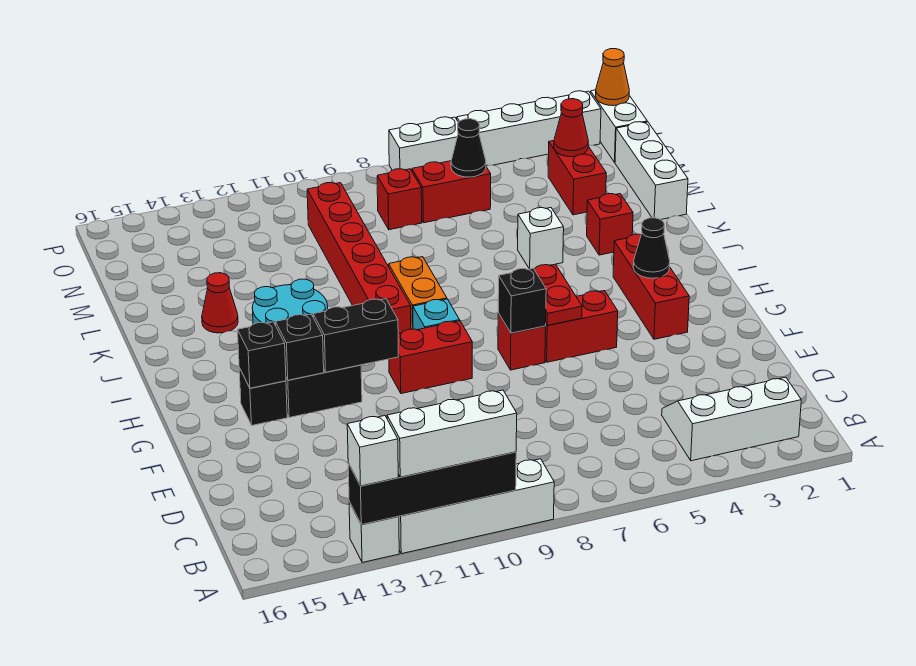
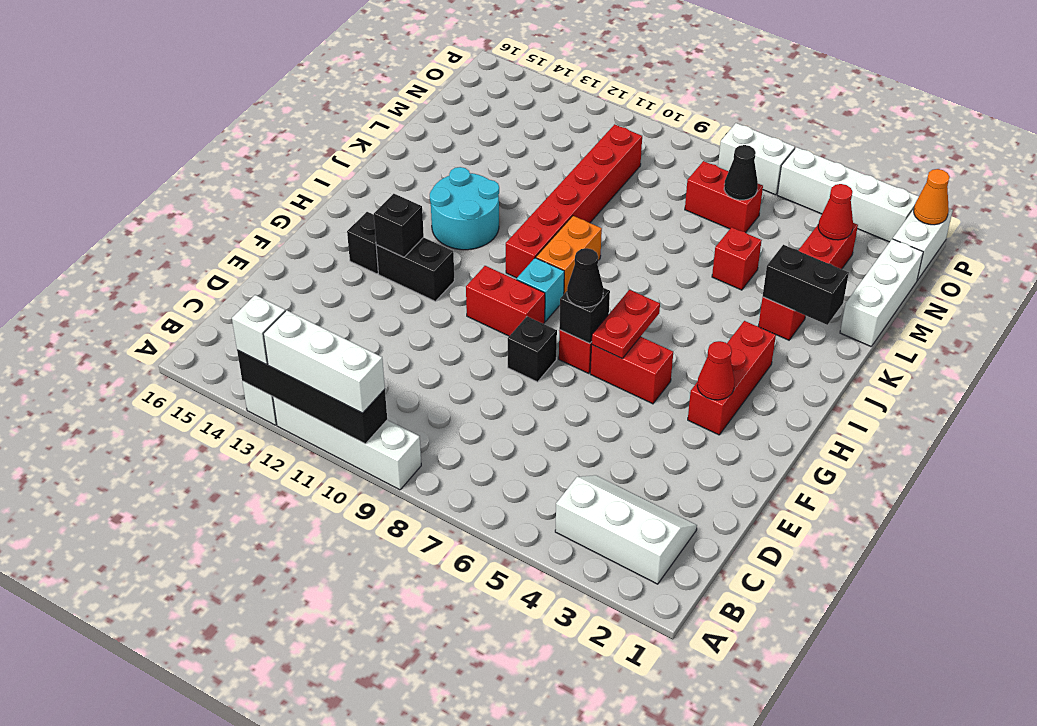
black 1x2 brick [313,299,399,372] -> black 1x2 brick moved to [763,245,849,325]
black 1x1 brick [238,322,286,388] -> black 1x1 brick moved to [508,317,557,382]
black 1x1 cone [633,218,670,278] -> black 1x1 cone moved to [567,248,603,307]
white 1x1 brick [518,208,564,269] -> none
red 1x1 cone [202,273,238,333] -> red 1x1 cone moved to [697,341,735,400]
red 1x1 brick [377,169,422,230] -> red 1x1 brick moved to [712,227,762,290]

